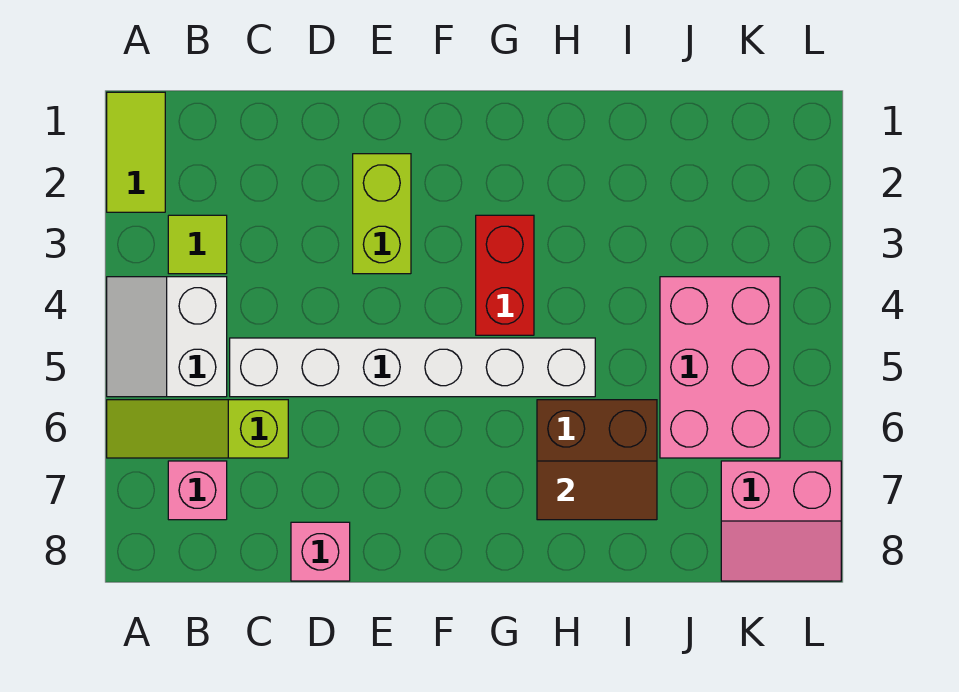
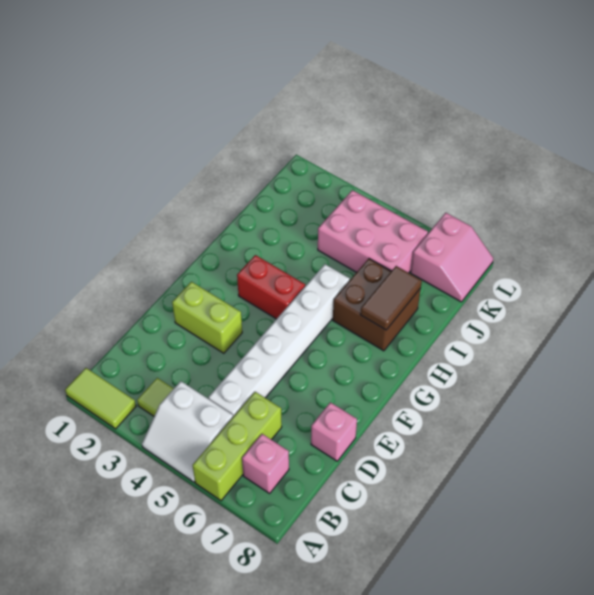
lime 1x3 slope [107,400,288,458] -> lime 1x3 brick [193,392,282,501]

